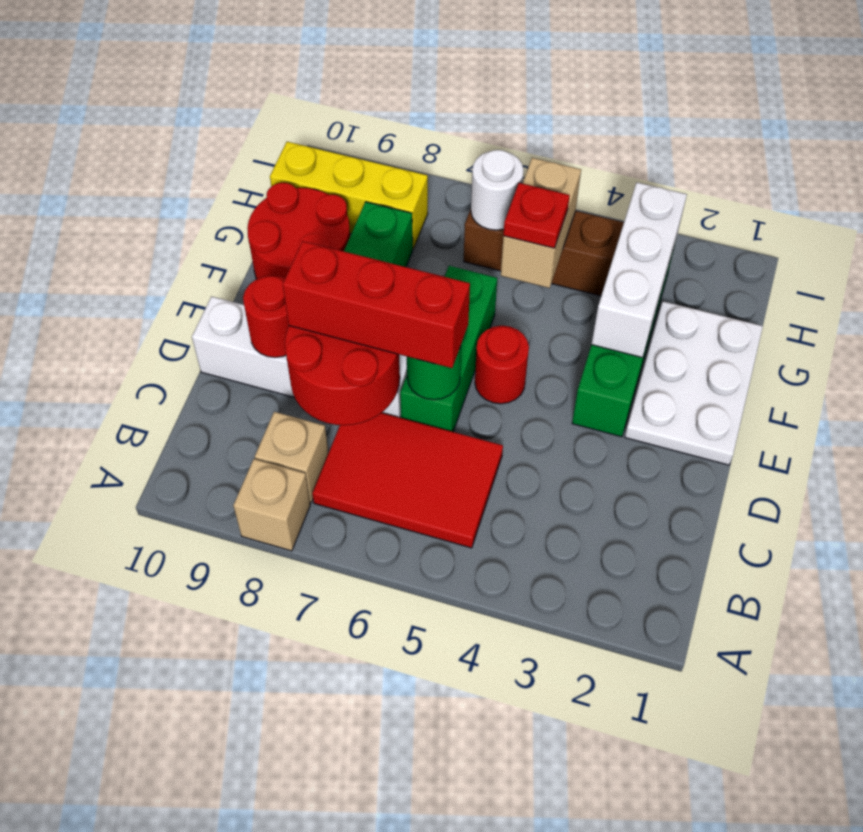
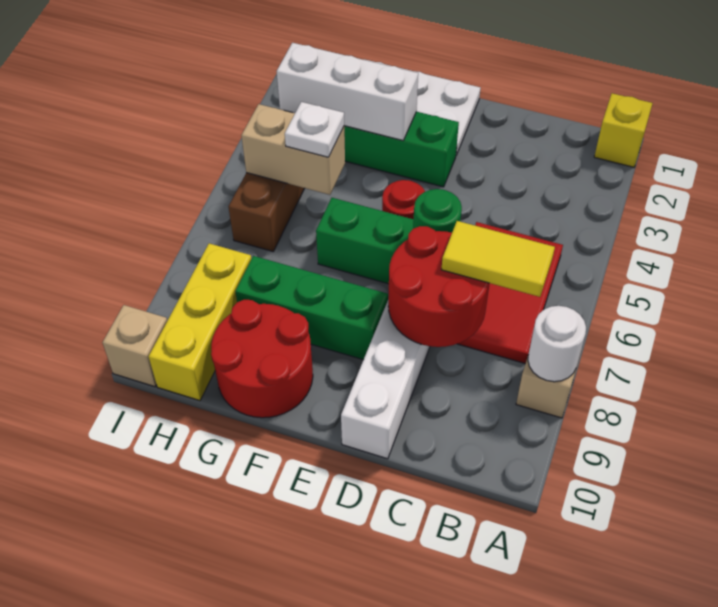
none -> yellow 1x1 brick [594,93,653,167]
none -> yellow 1x2 tile [441,221,555,297]
tan 1x1 brick [255,412,328,503] -> tan 1x1 brick moved to [102,305,167,387]
red 1x3 brick [283,241,470,368] -> none
red 1x1 round brick [243,275,289,358] -> none
red 1x1 plate [503,183,570,248] -> white 1x1 plate [285,102,344,157]
white 1x1 round brick [471,150,524,230] -> white 1x1 round brick moved to [528,306,586,382]

